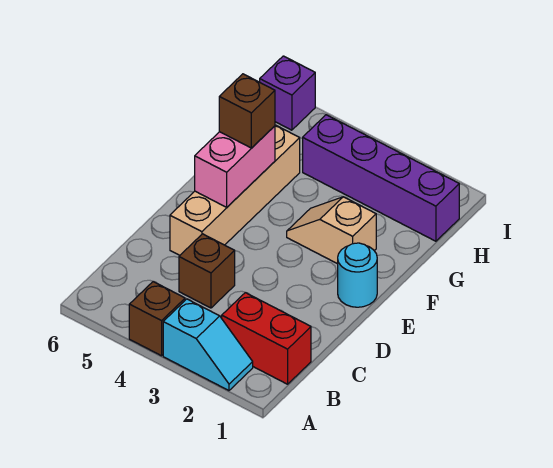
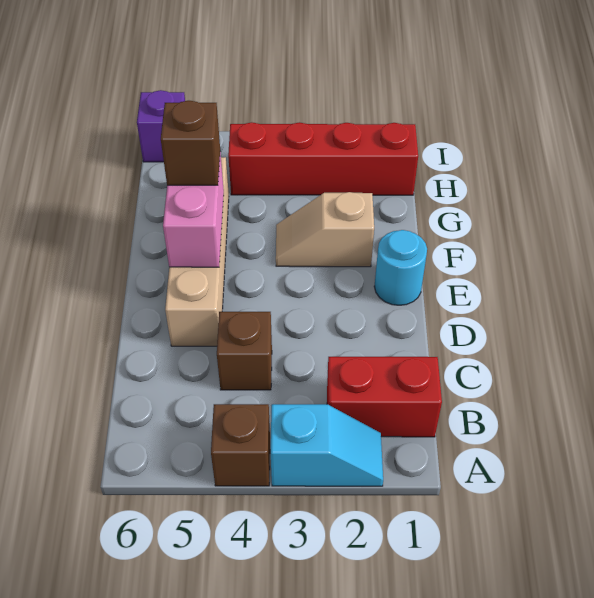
purple 1x4 brick [303,115,459,241] -> red 1x4 brick [228,122,418,195]

